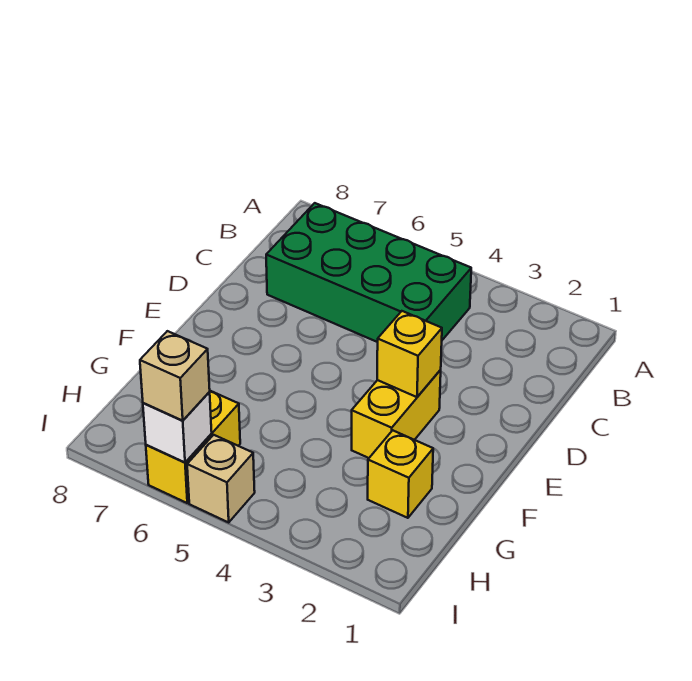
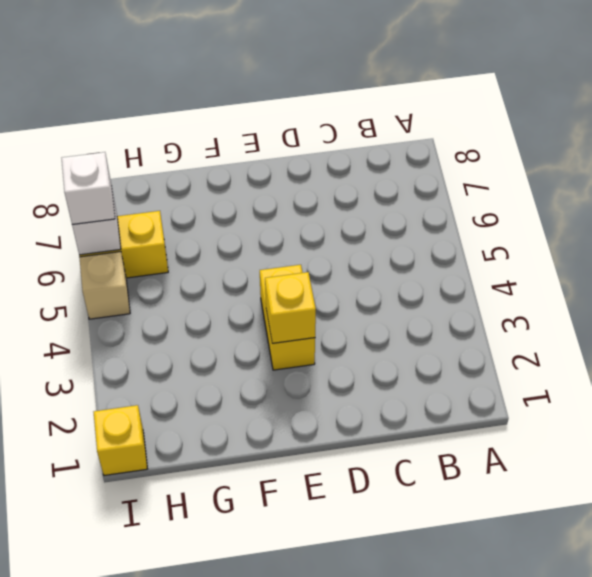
green 2x4 brick [266,203,471,342] -> none
yellow 1x2 brick [352,370,441,458] -> yellow 1x2 brick turned to [260,265,315,370]
yellow 1x1 brick [368,430,433,518] -> yellow 1x1 brick moved to [94,405,147,476]
tan 1x1 brick [140,331,210,421] -> white 1x1 brick [62,152,115,225]

